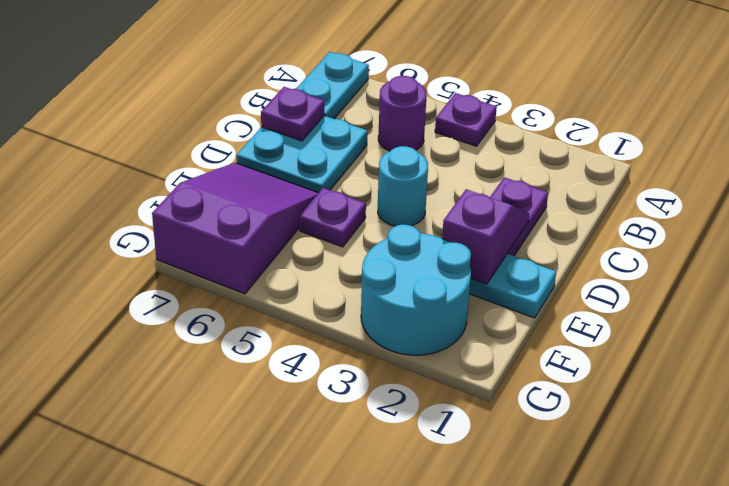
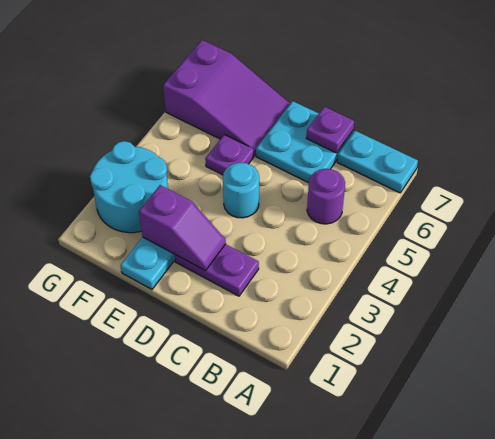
purple 1x1 plate [435,93,497,146] -> none

